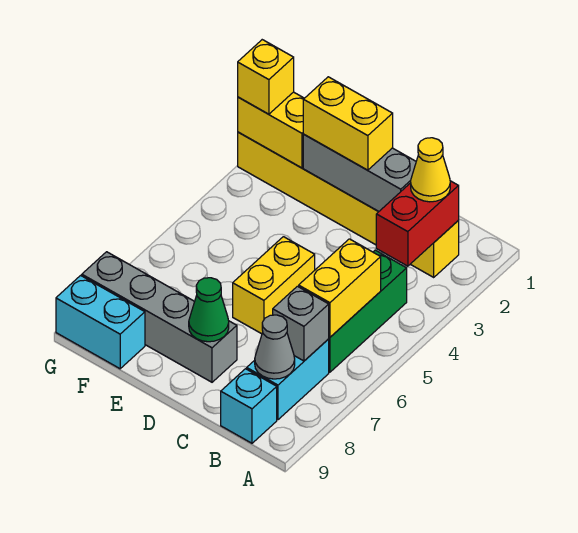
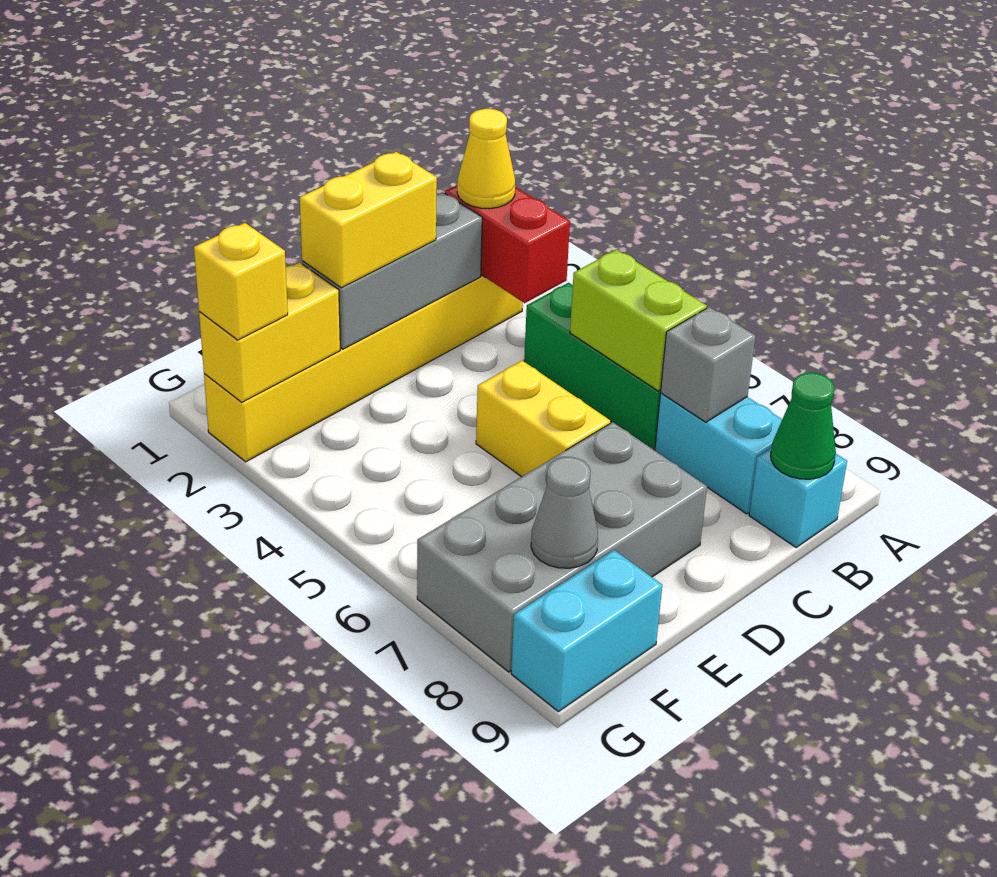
yellow 1x2 brick [299,239,381,337] -> lime 1x2 brick [570,250,707,391]
grey 1x1 cone [255,315,295,379] -> grey 1x1 cone moved to [531,457,598,568]
grey 1x4 brick [82,252,237,382] -> grey 2x4 brick [417,422,707,672]
green 1x1 cone [189,278,229,342] -> green 1x1 cone moved to [771,373,836,479]

